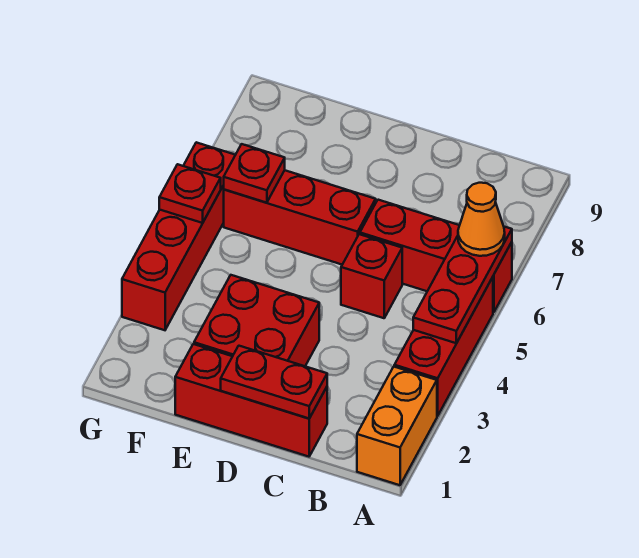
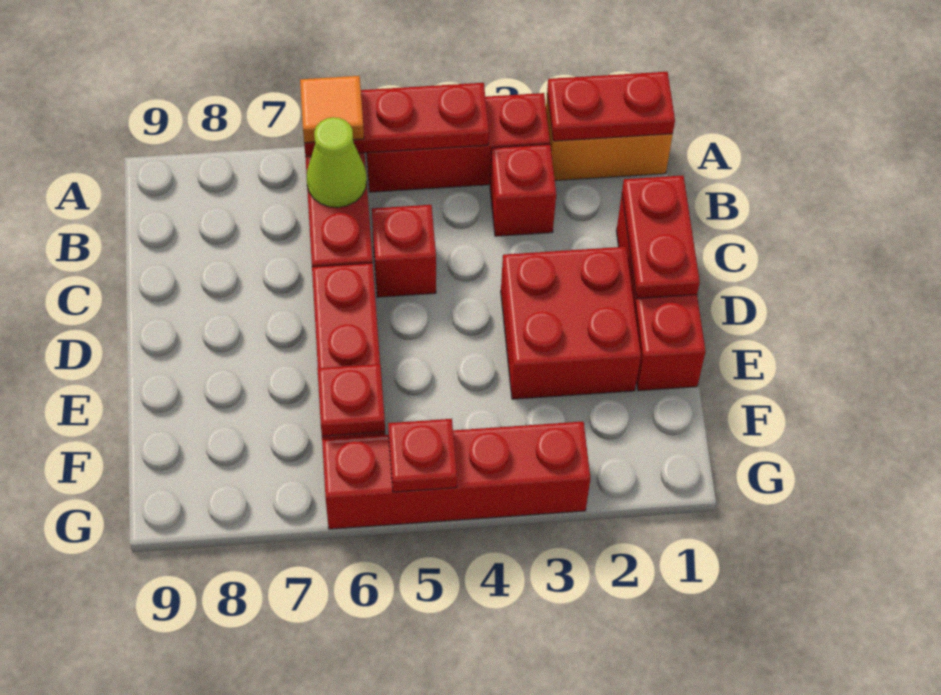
none -> red 1x2 plate [547,72,675,141]
orange 1x1 cone [458,183,505,256] -> orange 1x1 tile [300,76,364,143]
none -> red 1x1 brick [490,144,556,236]
none -> lime 1x1 cone [306,117,367,208]

